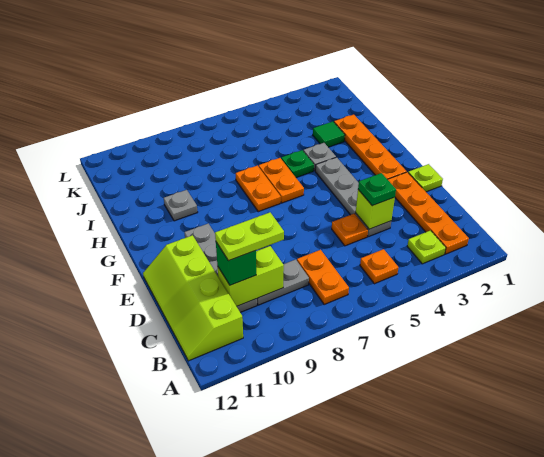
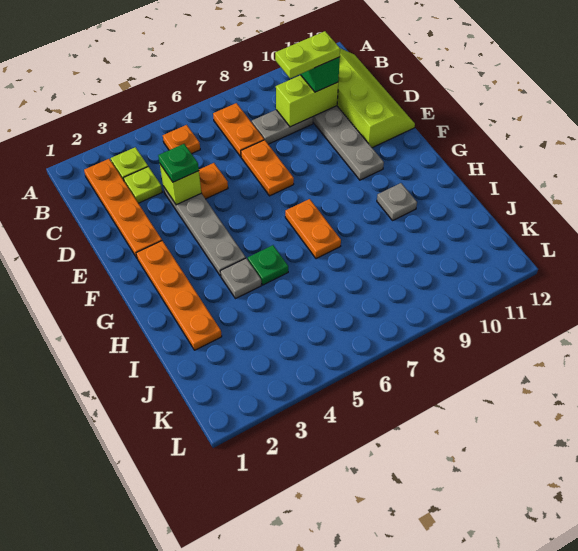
lime 1x1 plate [408,164,443,192] -> lime 1x1 plate moved to [123,167,162,203]
orange 1x2 plate [259,158,304,203] -> orange 1x2 plate moved to [241,140,294,196]
green 1x1 tile [313,122,345,147] -> none

